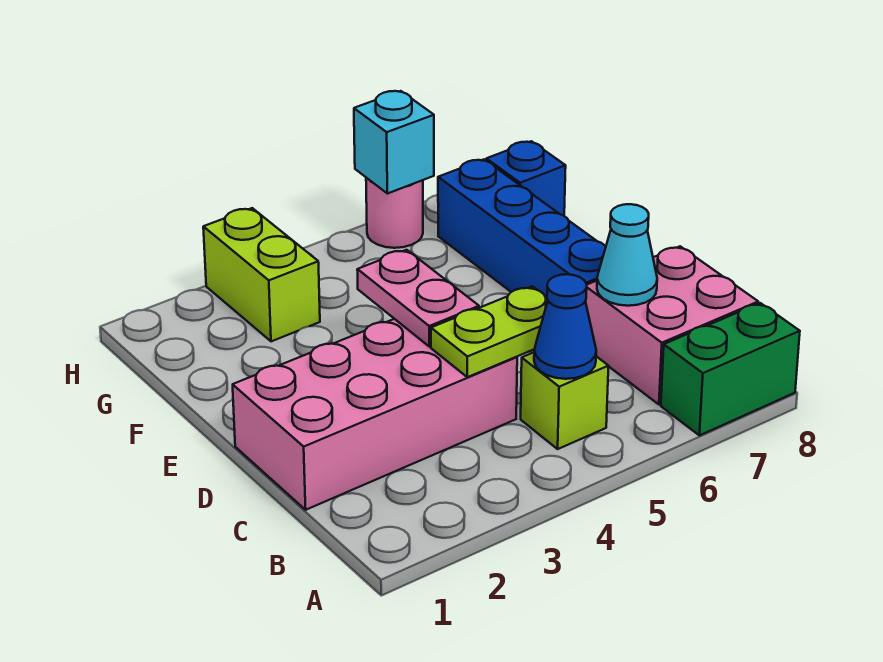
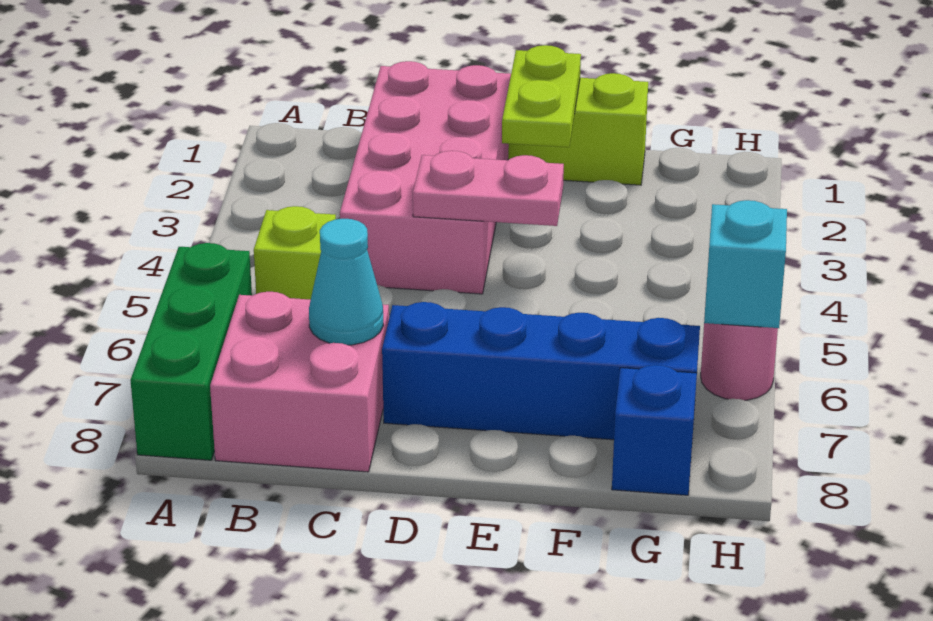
green 1x2 brick [661,303,800,435] -> green 1x3 brick [130,243,252,460]
blue 1x1 cone [534,274,596,379] -> none
lime 1x2 plate [431,286,548,377] -> lime 1x2 plate moved to [502,45,581,147]
lime 1x2 brick [203,208,320,341] -> lime 1x2 brick moved to [508,73,648,185]

